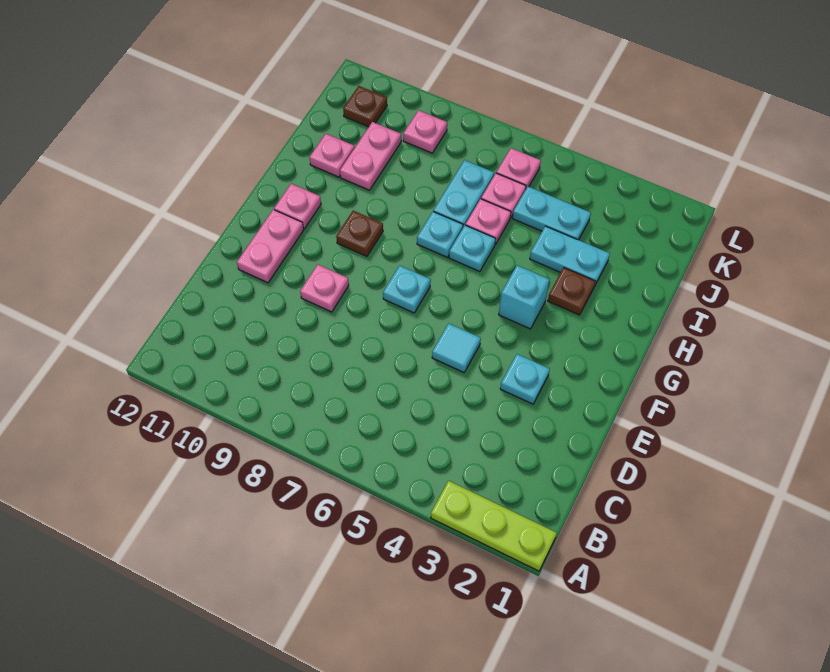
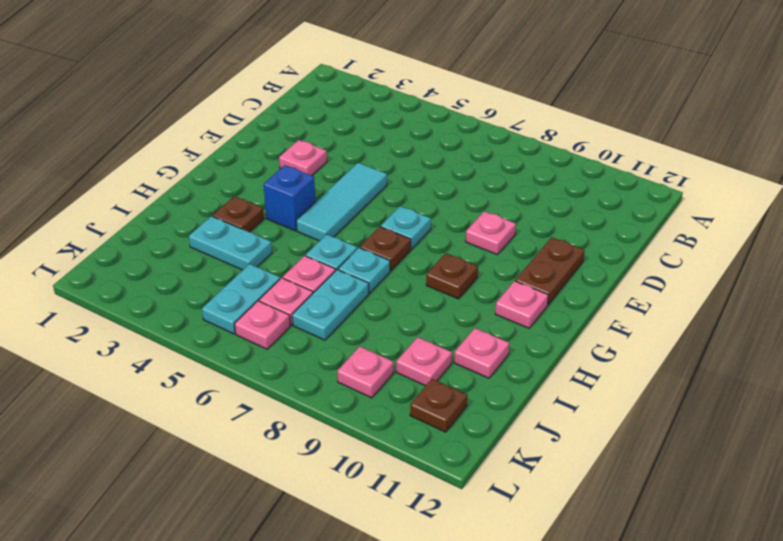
lime 1x3 plate [431,481,557,571] -> none
cyan 1x1 plate [500,354,550,404] -> pink 1x1 plate [279,140,327,176]
cyan 1x1 tile [432,324,481,372] -> cyan 1x3 tile [296,163,387,241]
pink 1x2 plate [237,210,304,283] -> brown 1x2 plate [515,237,585,305]
cyan 1x1 brick [499,265,549,329] -> blue 1x1 brick [264,165,315,231]
none -> brown 1x1 plate [360,227,411,271]
pink 1x2 plate [340,122,401,190] -> pink 1x1 plate [396,337,452,386]
cyan 1x2 plate [512,187,591,240] -> cyan 1x2 plate turned to [202,264,280,334]

